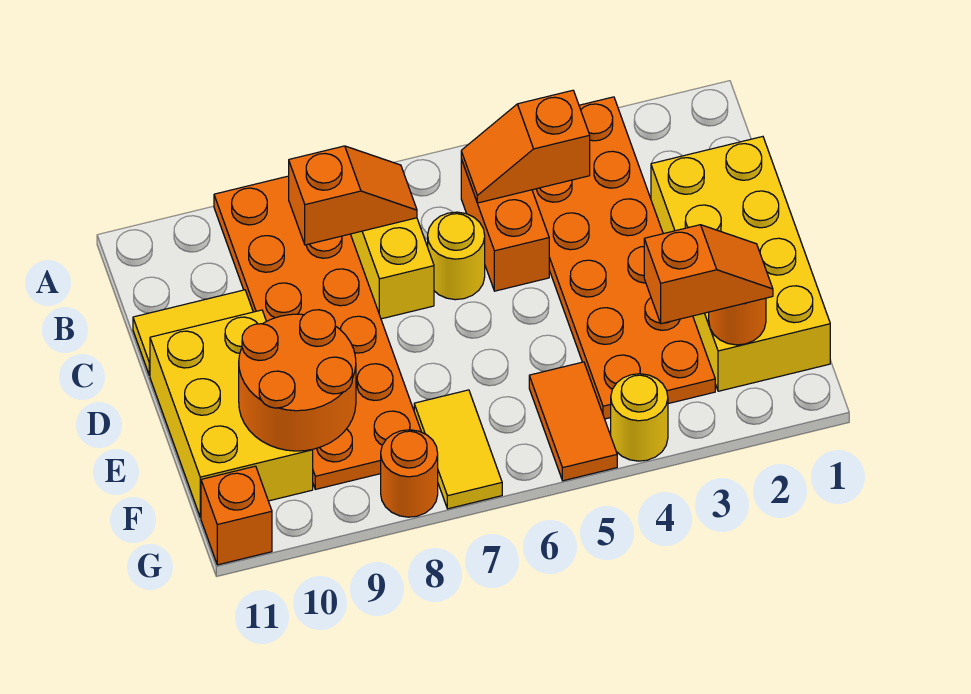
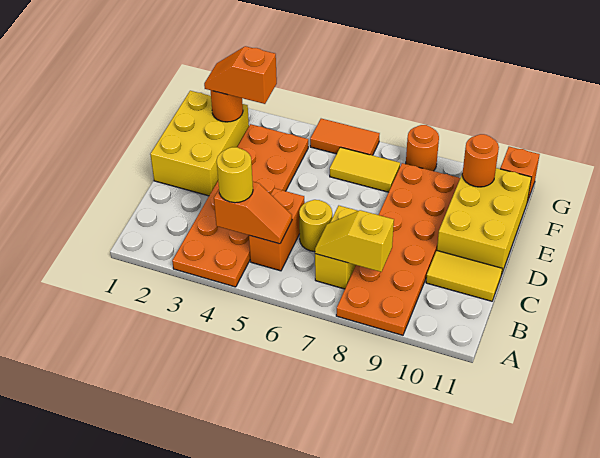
orange 1x2 slope [289,146,417,245] -> yellow 1x2 slope [315,210,394,272]
yellow 2x4 brick [651,137,830,391] -> yellow 2x3 brick [150,91,249,196]
orange 2x2 round brick [239,310,356,451] -> orange 1x1 round brick [462,134,499,187]
orange 1x2 tile [529,362,617,481] -> orange 1x2 tile turned to [310,119,380,155]
yellow 1x2 tile [414,390,502,509] -> yellow 1x2 tile turned to [330,147,400,192]
yellow 1x1 round brick [611,374,668,461] -> yellow 1x1 round brick moved to [217,147,253,203]

